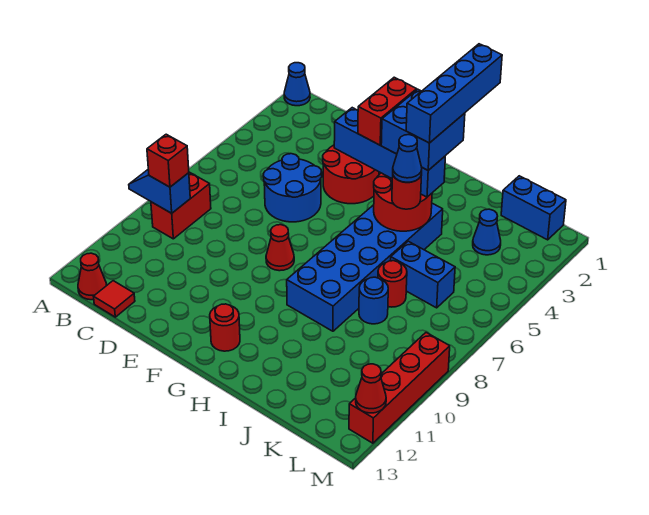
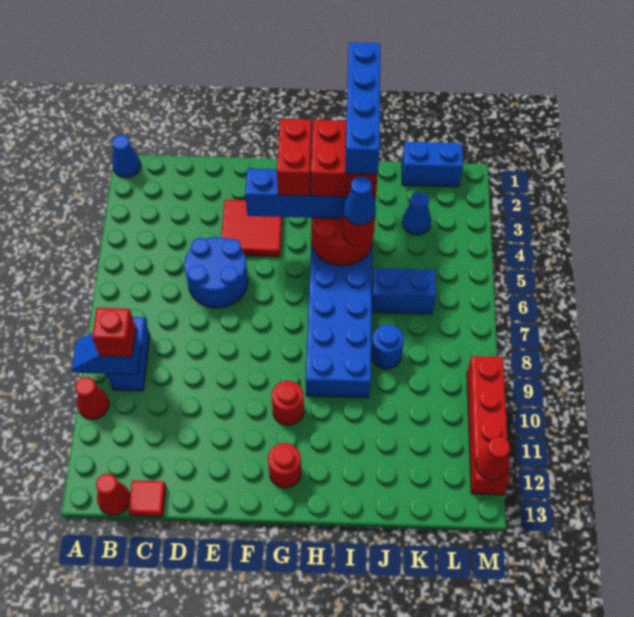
red 1x2 brick [151,172,211,239] -> blue 1x2 brick [107,317,150,391]
red 2x2 round brick [323,145,379,204] -> red 2x2 tile [221,199,282,257]
red 1x1 cone [266,225,294,271] -> red 1x1 cone moved to [75,377,109,419]
blue 2x2 brick [381,89,465,170] -> red 2x2 brick [311,120,378,198]
red 1x1 round brick [378,261,407,307] -> red 1x1 round brick moved to [272,381,304,425]

